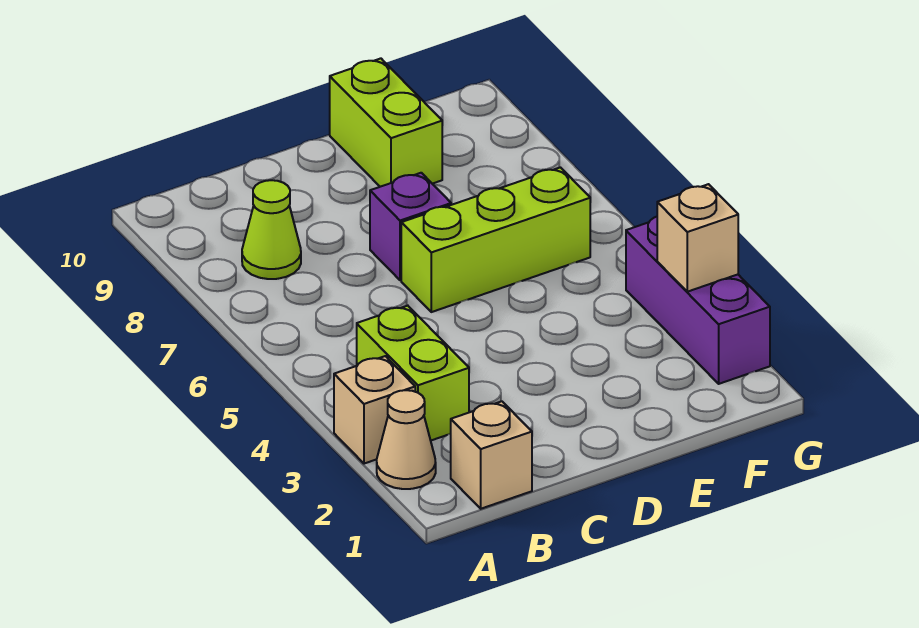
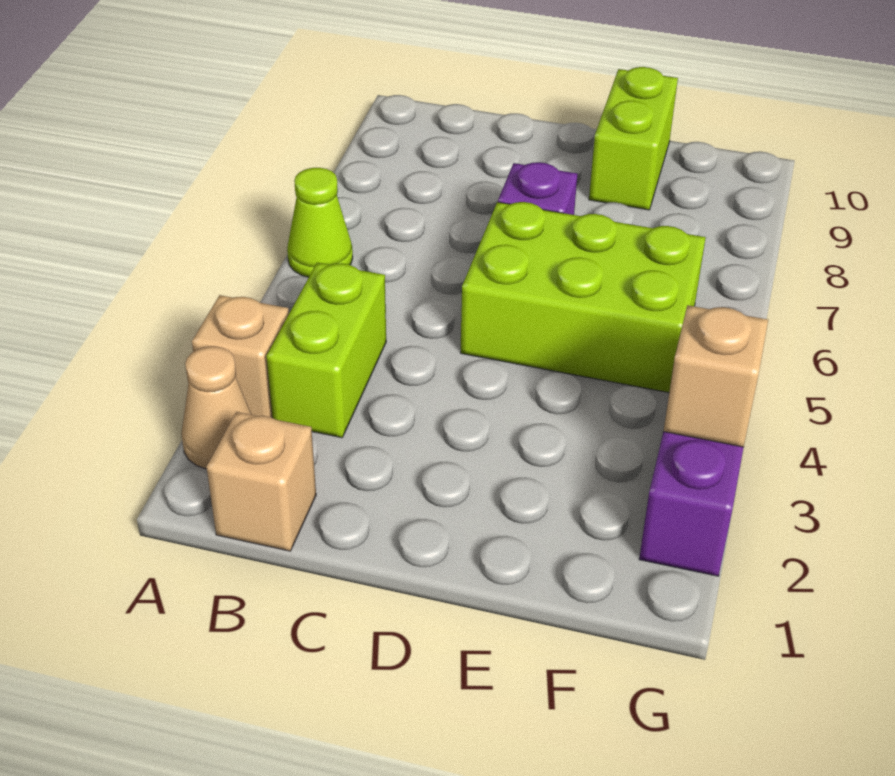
lime 1x1 cone [242,180,301,279] -> lime 1x1 cone moved to [287,168,353,277]
lime 1x3 brick [401,167,590,312] -> lime 2x3 brick [460,202,706,393]

